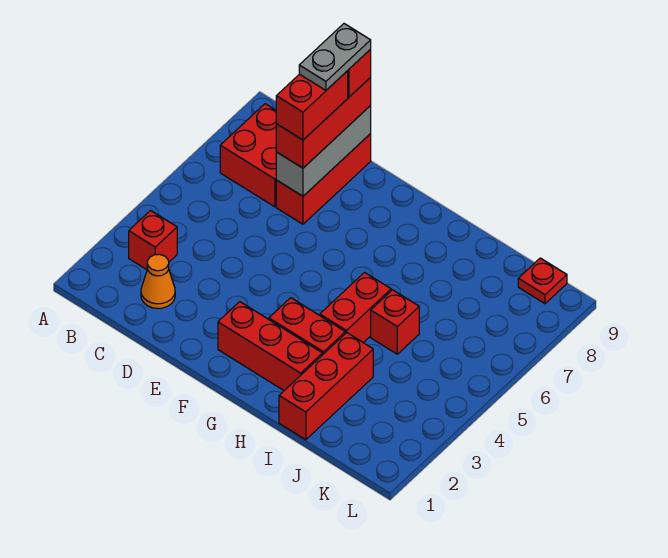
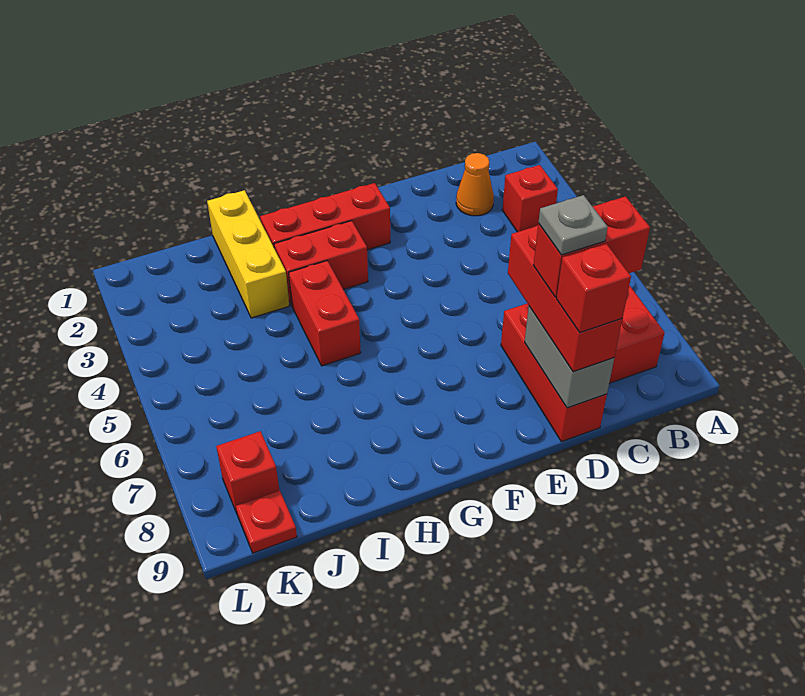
grey 1x3 brick [276,106,371,196] -> grey 1x2 brick [525,306,614,408]
red 1x2 brick [276,71,348,140] -> red 1x2 brick turned to [533,196,650,297]
grey 1x2 plate [299,24,371,90] -> grey 1x1 plate [538,195,608,255]
red 1x3 brick [279,333,373,440] -> yellow 1x3 brick [207,190,289,318]
red 1x1 brick [371,290,419,354] -> red 1x1 brick moved to [216,431,279,513]

